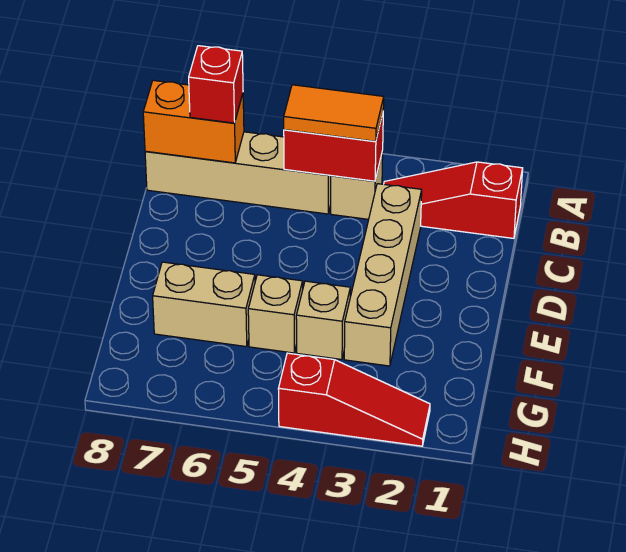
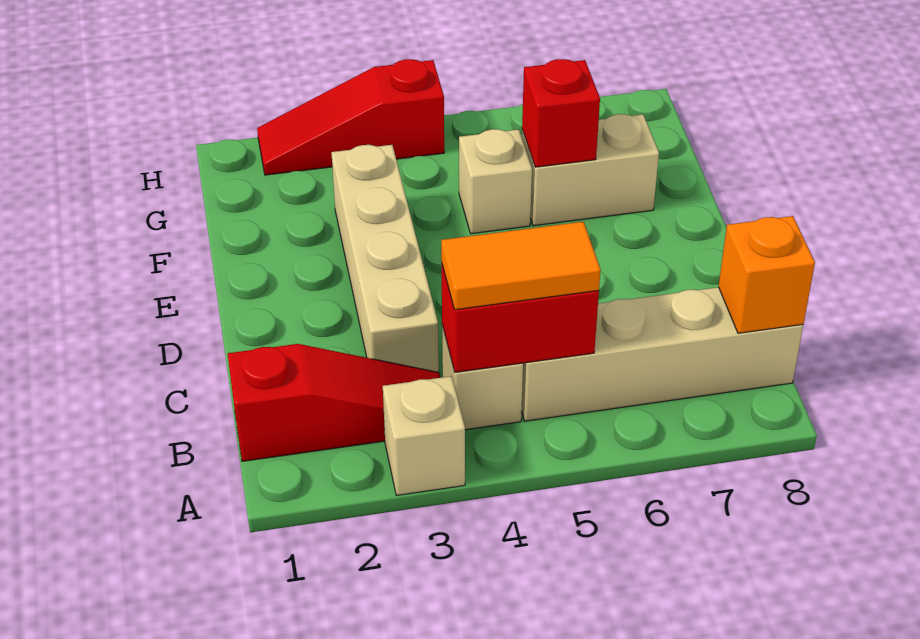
orange 1x2 brick [143,80,244,163] -> orange 1x1 brick [718,216,815,333]
red 1x1 brick [189,46,243,123] -> red 1x1 brick moved to [522,59,600,167]
tan 1x1 brick [296,281,350,360] -> tan 1x1 brick moved to [383,376,465,495]

